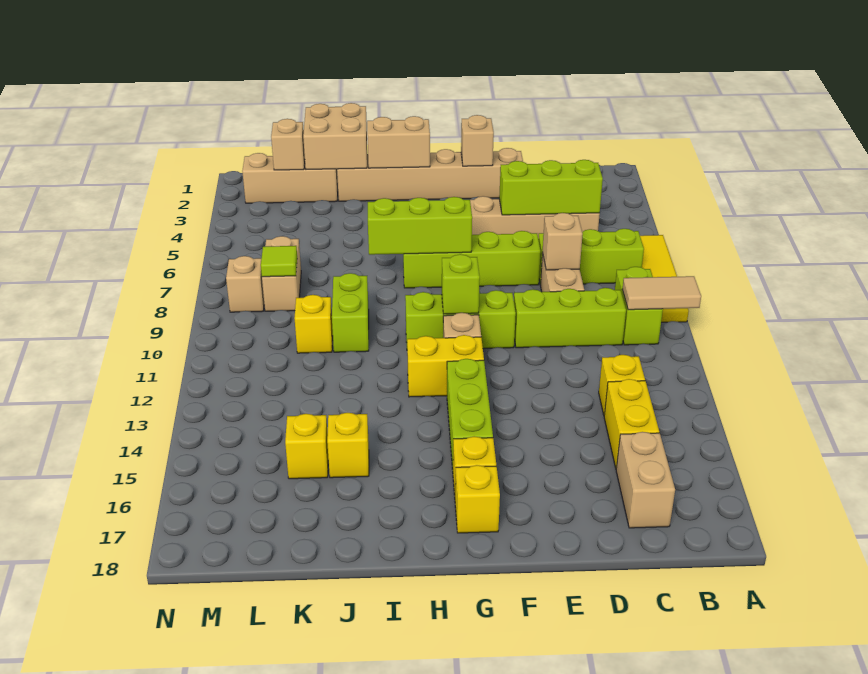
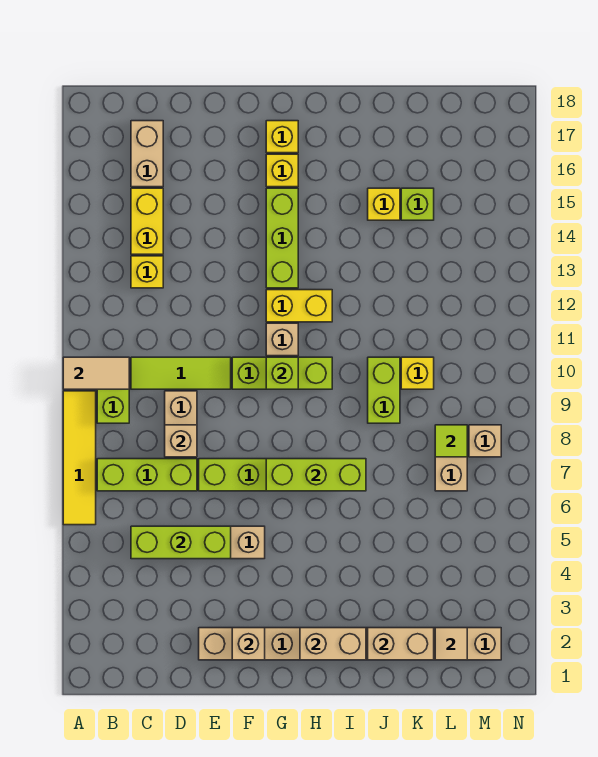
lime 1x3 brick [514,288,626,348] -> lime 1x3 tile [131,357,231,389]
tan 2x2 brick [303,103,367,170] -> tan 1x2 brick [368,628,434,660]
yellow 1x1 brick [285,414,328,479] -> lime 1x1 brick [401,188,434,220]
tan 1x1 brick [271,119,305,170] -> tan 1x1 tile [435,628,467,660]

